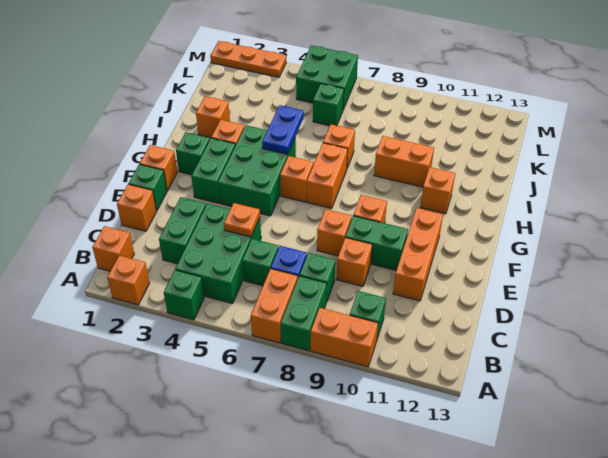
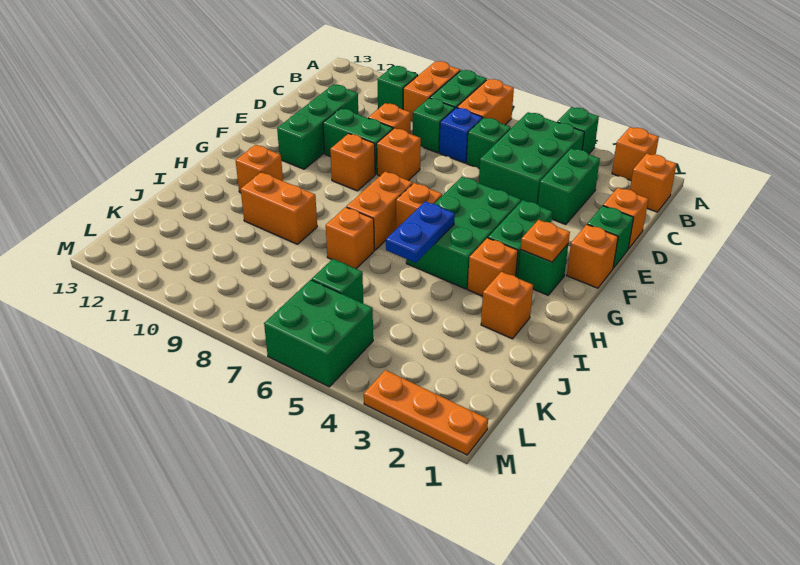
orange 1x2 brick [310,308,378,367] -> orange 1x2 brick turned to [403,61,460,122]
orange 1x1 plate [224,203,260,237] -> orange 1x1 plate moved to [521,220,570,262]
orange 1x3 brick [393,208,443,301] -> green 1x3 brick [277,84,358,169]

